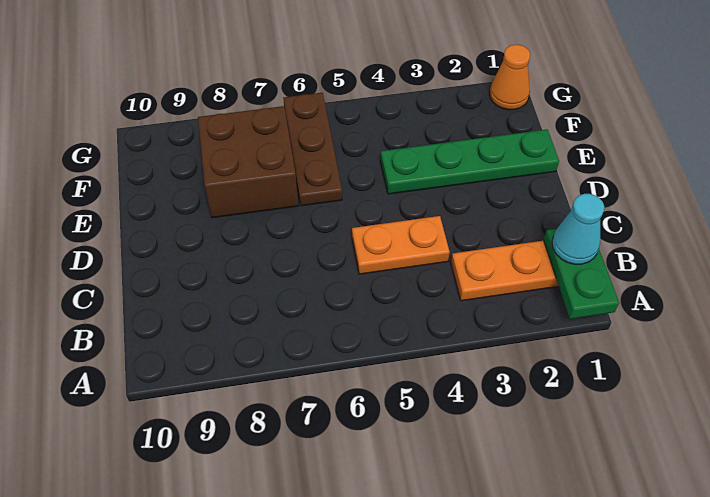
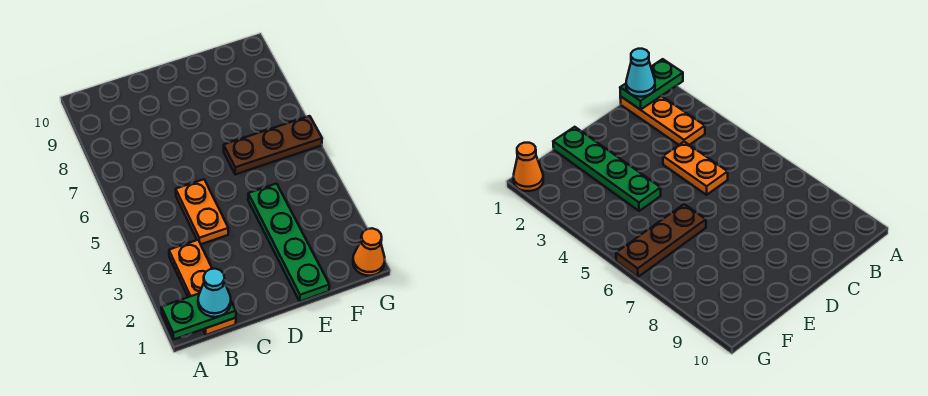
brown 2x2 brick [198,106,298,218] -> none

